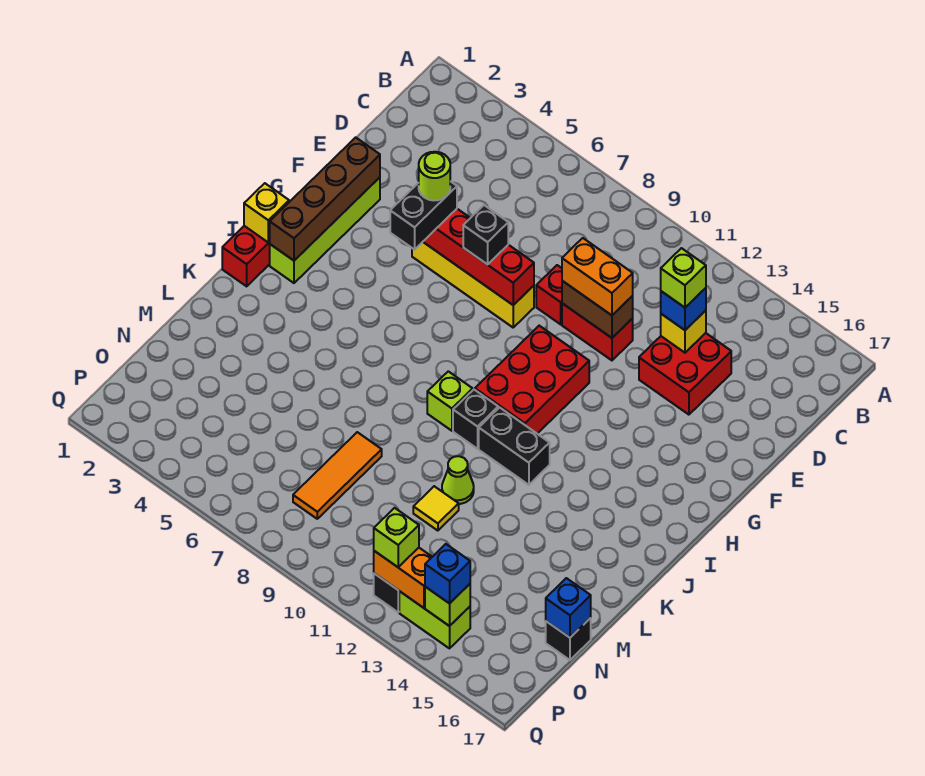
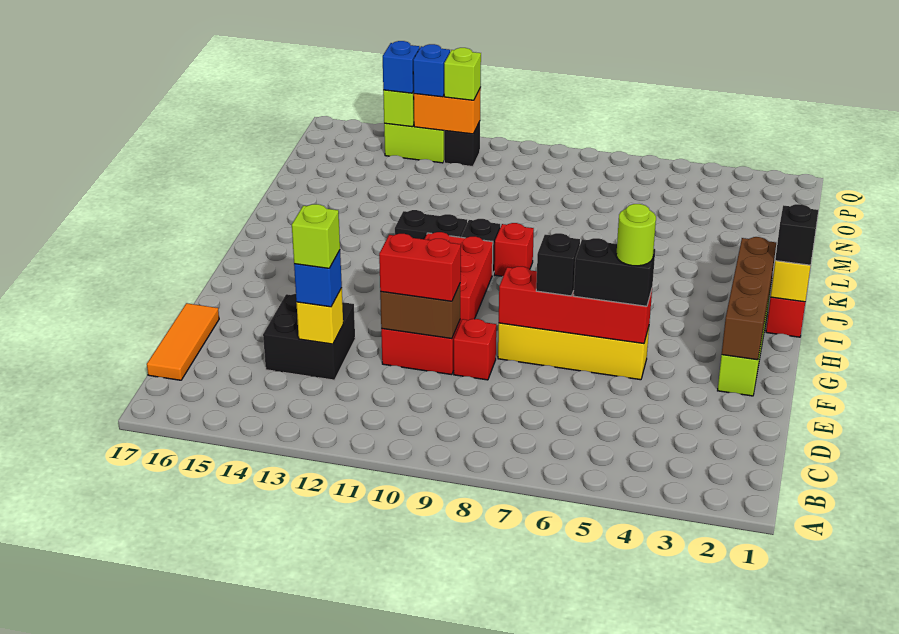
red 2x2 brick [639,333,731,415] -> black 2x2 brick [263,294,355,380]
orange 1x2 brick [562,238,633,315] -> red 1x2 brick [379,234,461,301]
black 1x2 brick [390,181,457,250] -> black 1x2 brick turned to [573,238,655,306]
lime 1x1 brick [427,371,473,431] -> red 1x1 brick [494,223,534,276]
lime 1x1 cone [442,456,474,504] -> none
orange 1x3 tile [293,432,382,519] -> orange 1x3 tile moved to [147,303,219,380]
yellow 1x1 tile [413,486,459,531] -> none
black 1x1 brick [546,618,591,660] -> black 1x1 brick moved to [775,204,818,265]
blue 1x1 brick [546,578,591,637] -> blue 1x1 brick moved to [413,44,450,97]

